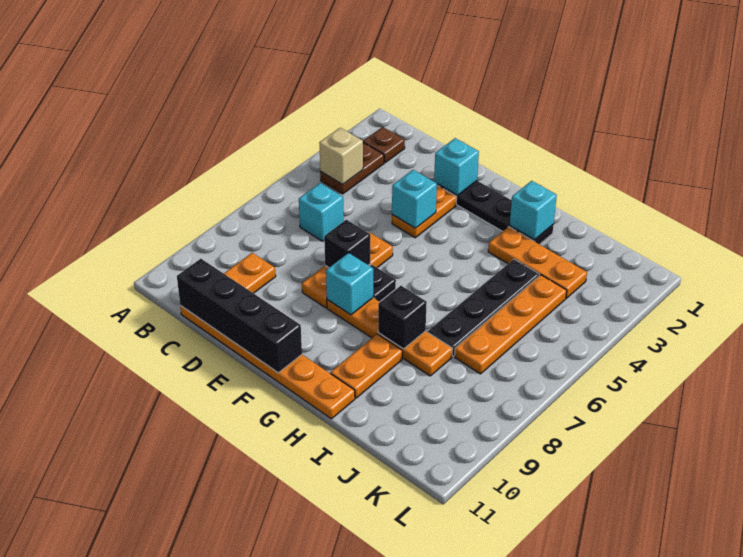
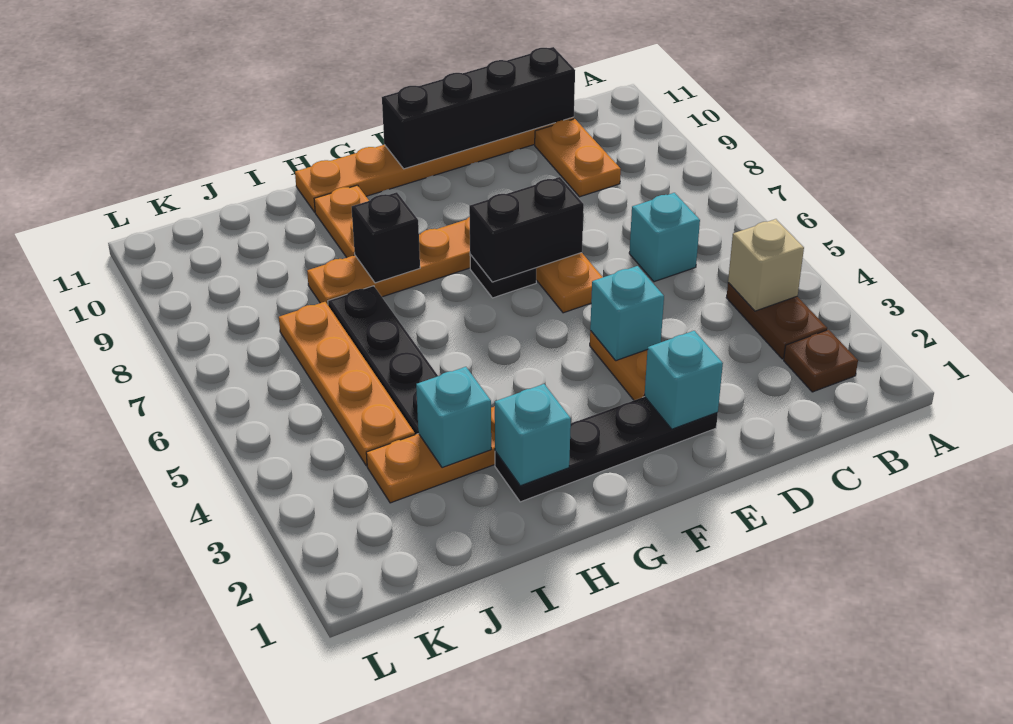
black 1x1 brick [324,220,370,267] -> black 1x2 brick [469,177,584,282]
cyan 1x1 brick [326,253,373,315] -> cyan 1x1 brick moved to [416,367,491,468]

